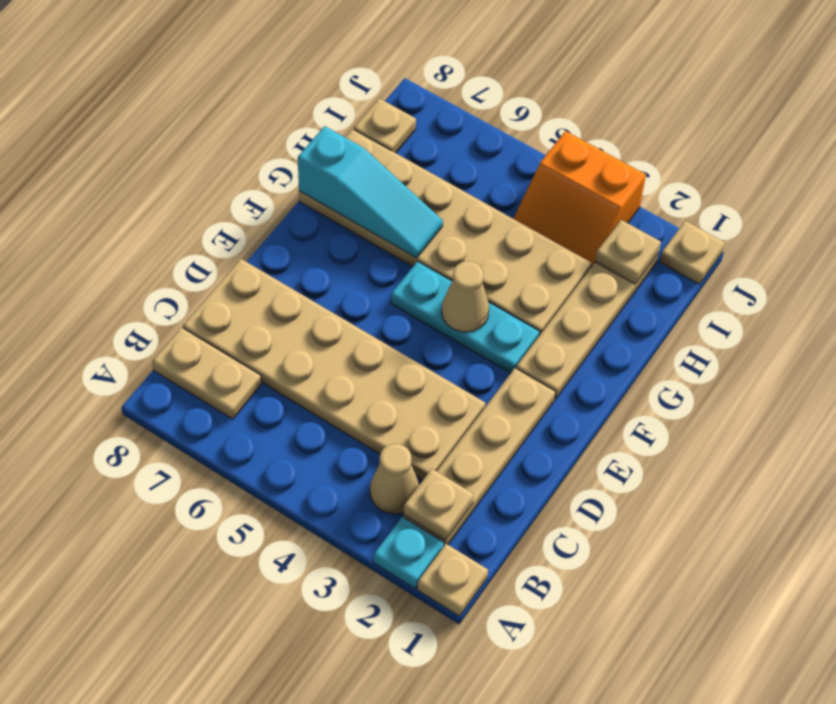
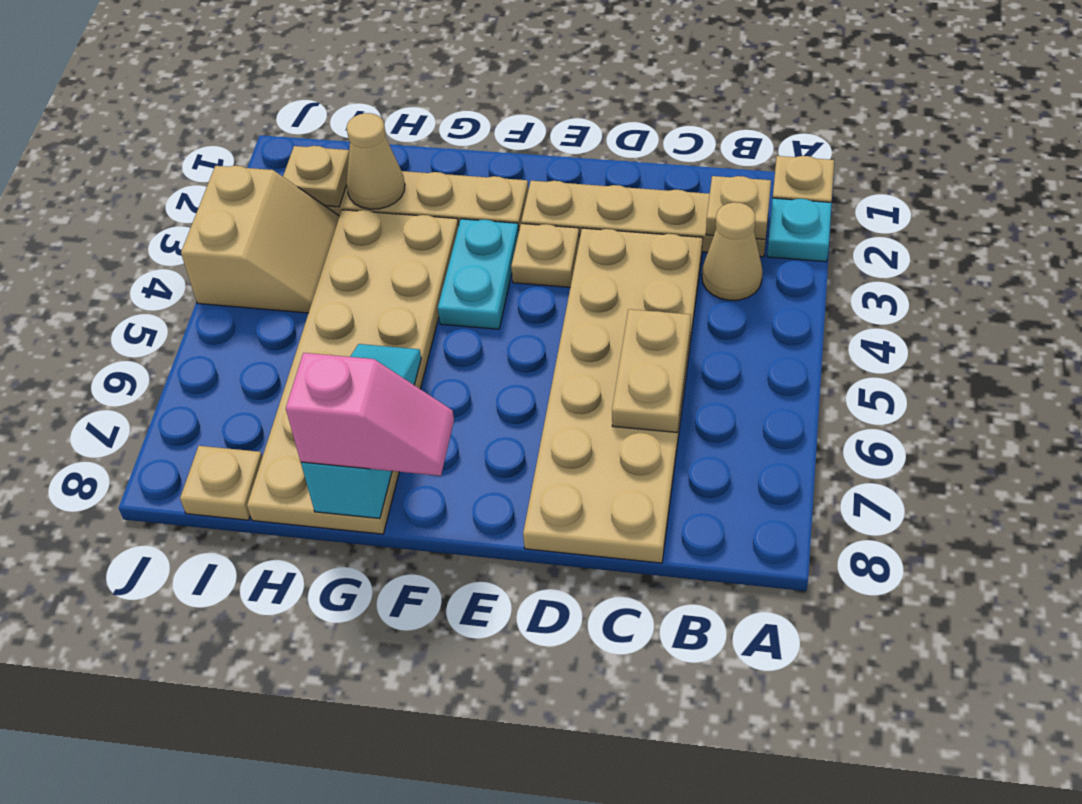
tan 1x2 plate [152,327,261,419] -> tan 1x2 plate moved to [612,309,691,432]
cyan 1x3 plate [391,261,540,373] -> cyan 1x2 plate [438,219,519,329]
tan 1x1 cone [442,261,489,332] -> tan 1x1 cone moved to [346,113,405,209]
none -> pink 1x2 slope [286,353,454,476]
orange 2x2 slope [513,131,646,267] -> tan 2x2 slope [181,166,340,313]
tan 1x1 plate [660,221,725,284] -> tan 1x1 plate moved to [511,223,579,287]

